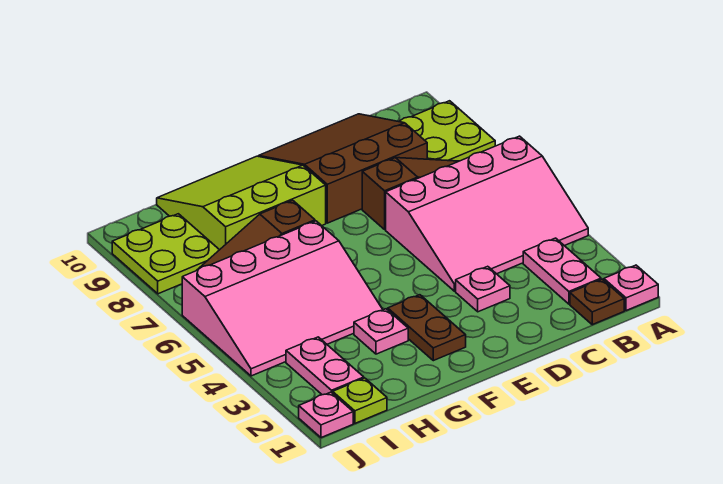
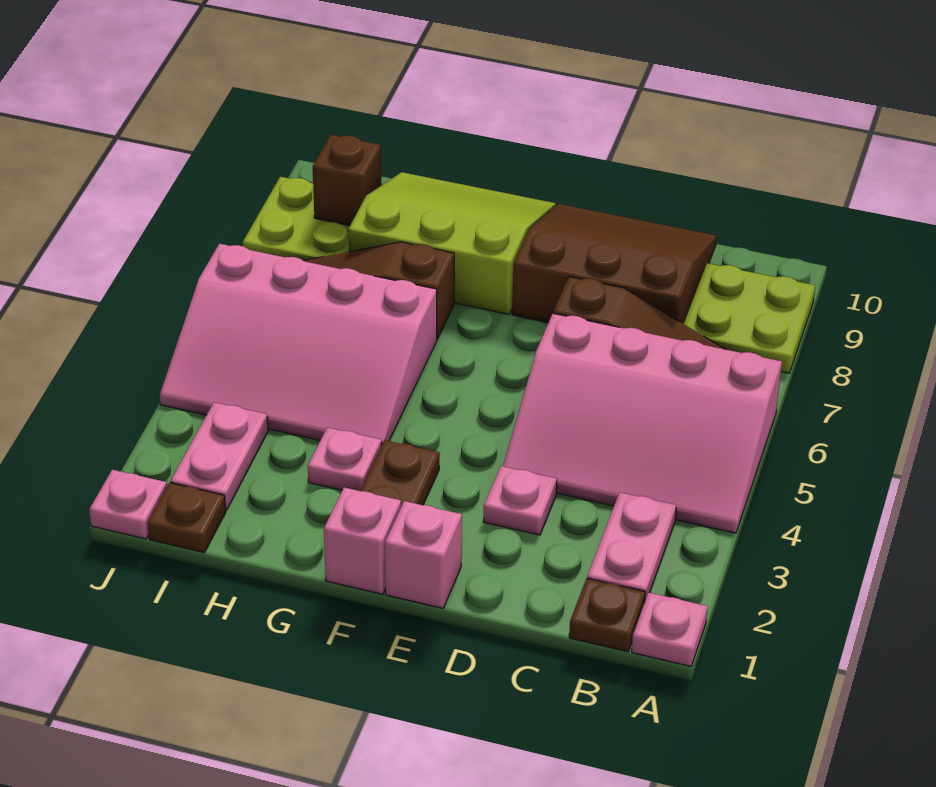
none -> pink 1x1 brick [385,501,462,608]
none -> pink 1x1 brick [324,487,401,594]
lime 1x1 plate [333,378,387,423] -> brown 1x1 plate [147,483,226,553]
none -> brown 1x1 brick [313,135,381,226]

